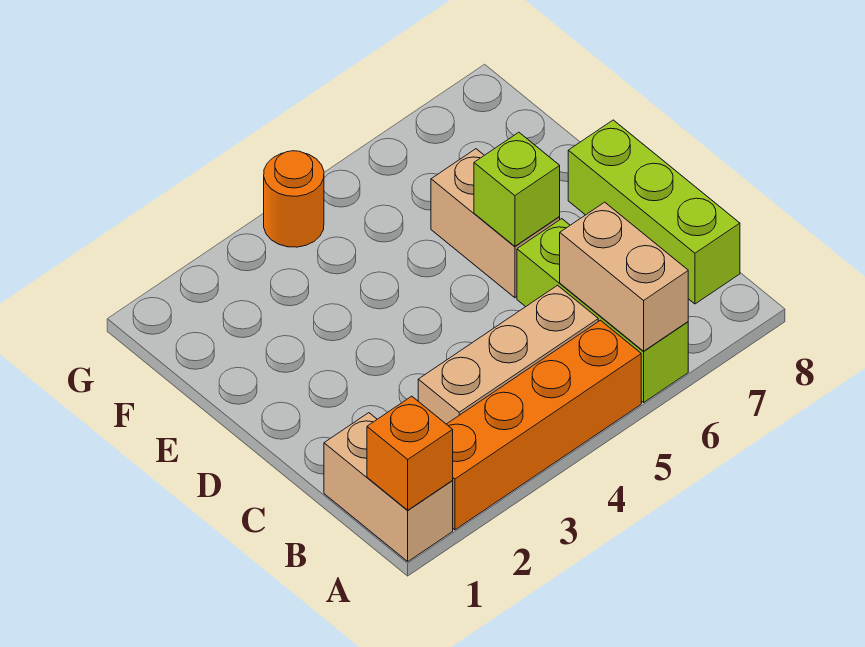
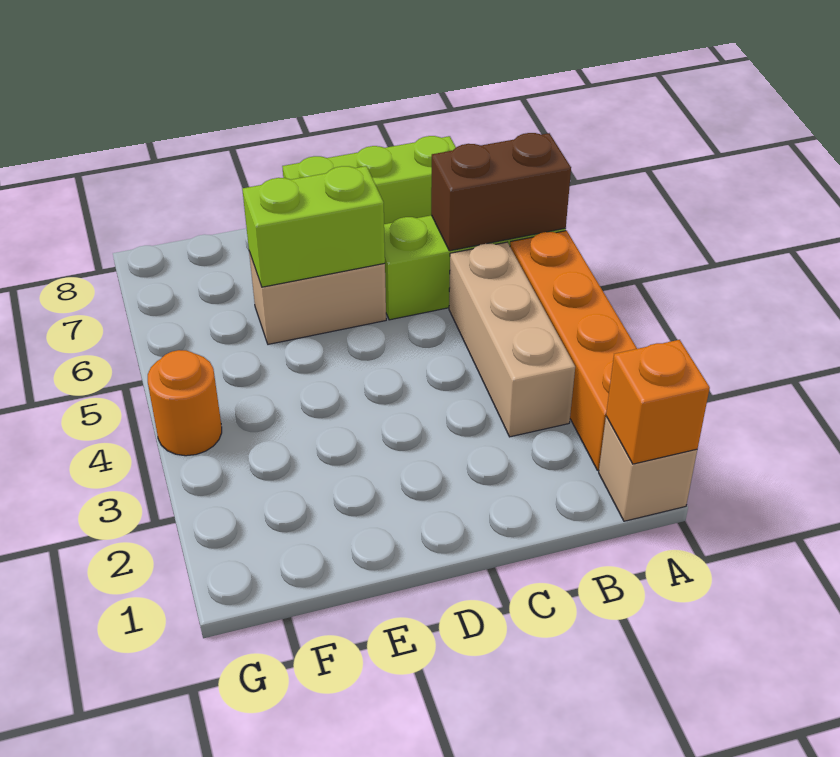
tan 1x2 brick [324,413,453,561] -> tan 1x1 brick [599,416,697,521]
tan 1x2 brick [560,202,688,351] -> brown 1x2 brick [431,133,571,251]
lime 1x1 brick [474,132,560,246] -> lime 1x2 brick [242,166,385,287]

